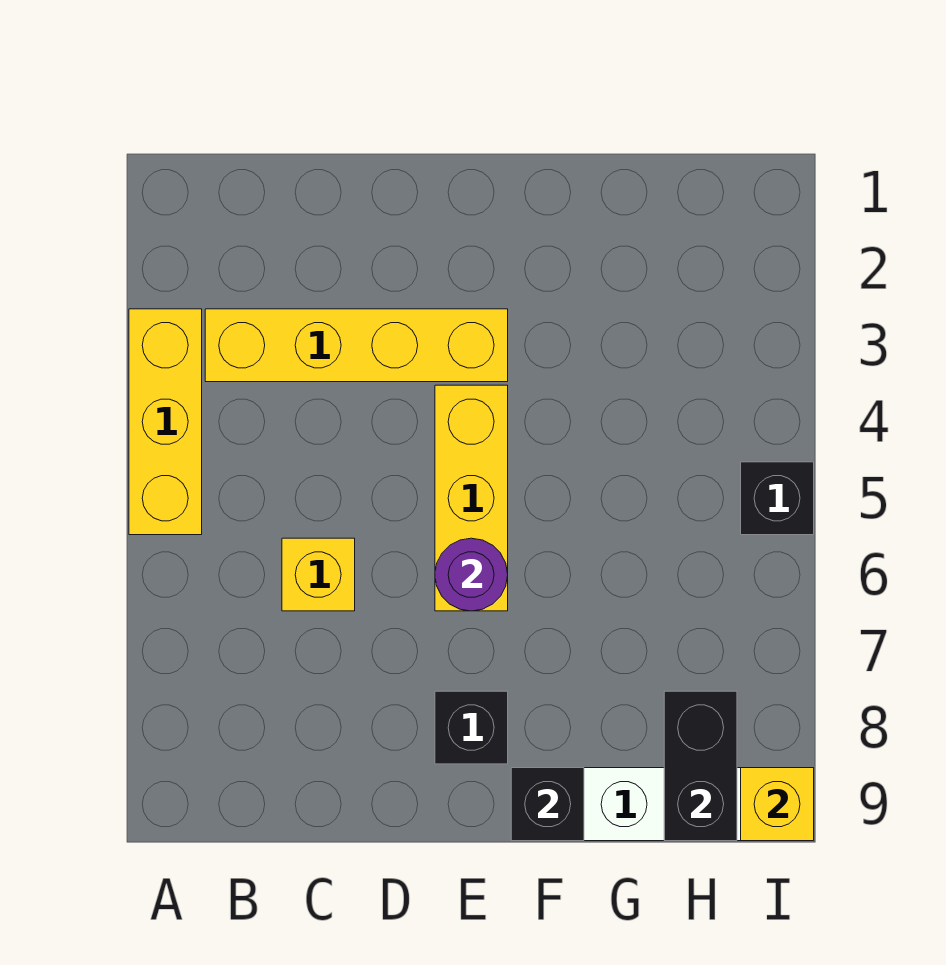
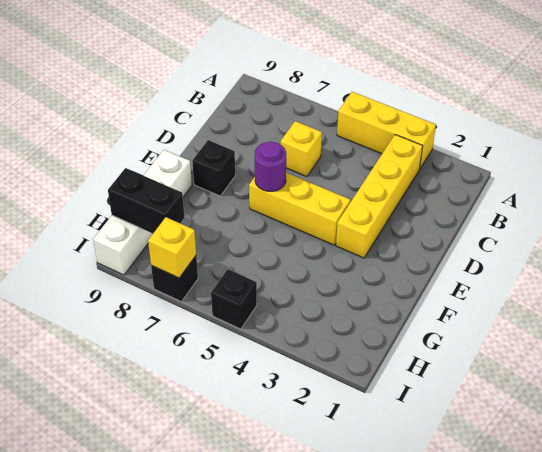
black 1x1 brick [511,768,584,841] -> black 1x1 brick moved to [151,256,198,302]
yellow 1x1 brick [741,768,814,841] -> yellow 1x1 brick moved to [148,217,196,278]

